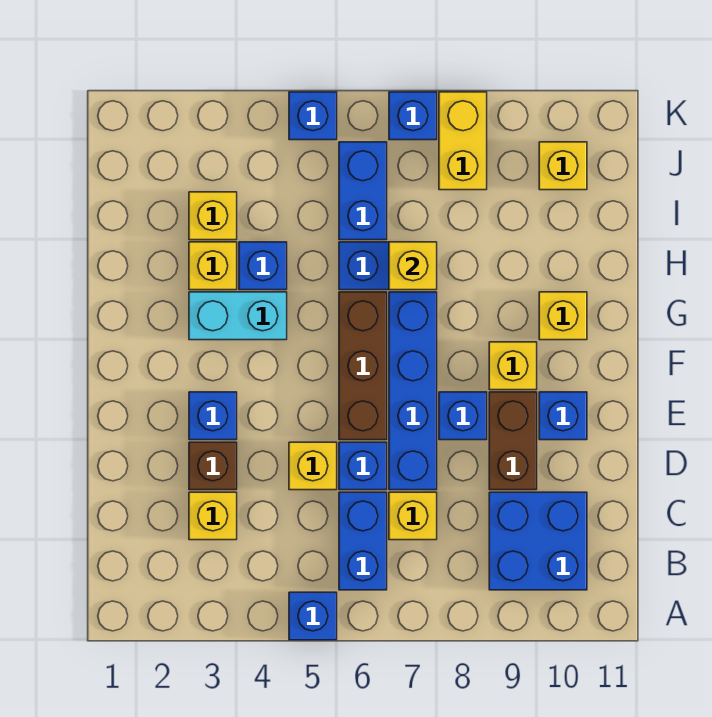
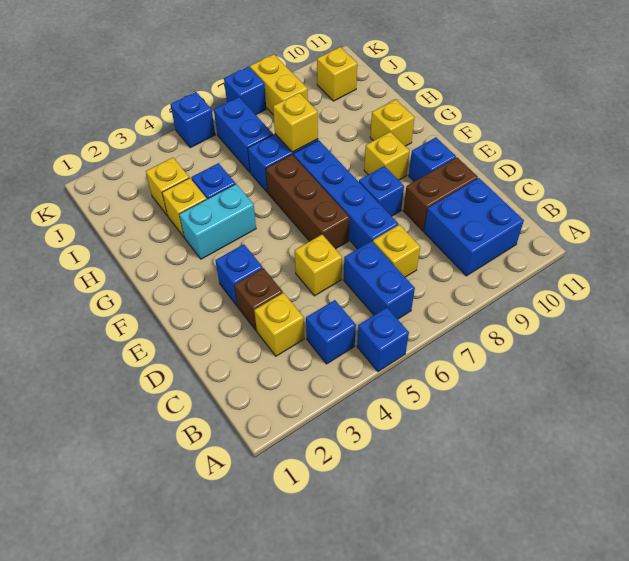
blue 1x1 brick [339,442,387,490] -> blue 1x1 brick moved to [306,300,356,364]
brown 1x2 brick [489,392,537,490] -> brown 1x2 brick turned to [403,157,478,231]

